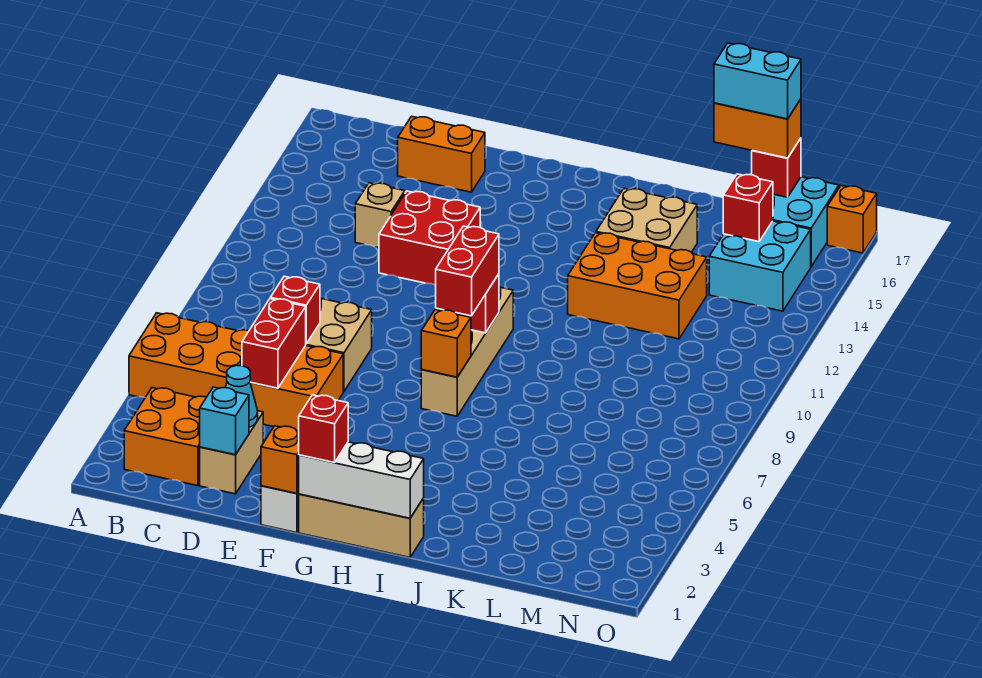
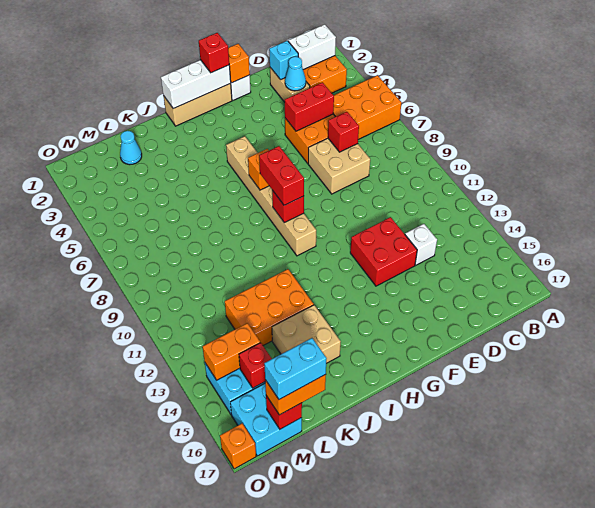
none -> white 1x2 brick [288,24,336,70]
red 1x2 brick [242,299,306,388] -> red 1x2 brick turned to [285,82,334,131]
tan 1x1 brick [355,183,405,248] -> white 1x1 brick [405,224,437,265]
orange 1x2 brick [398,116,485,192] -> orange 1x2 brick moved to [203,323,260,380]
tan 1x4 brick [421,287,513,416] -> tan 1x6 brick [226,136,316,256]
none -> cyan 1x1 cone [120,131,142,165]

